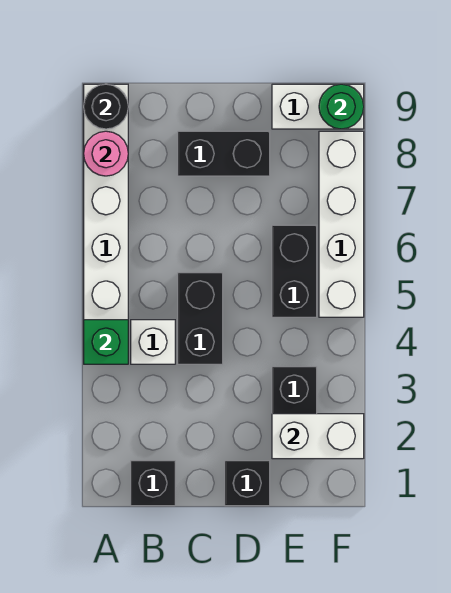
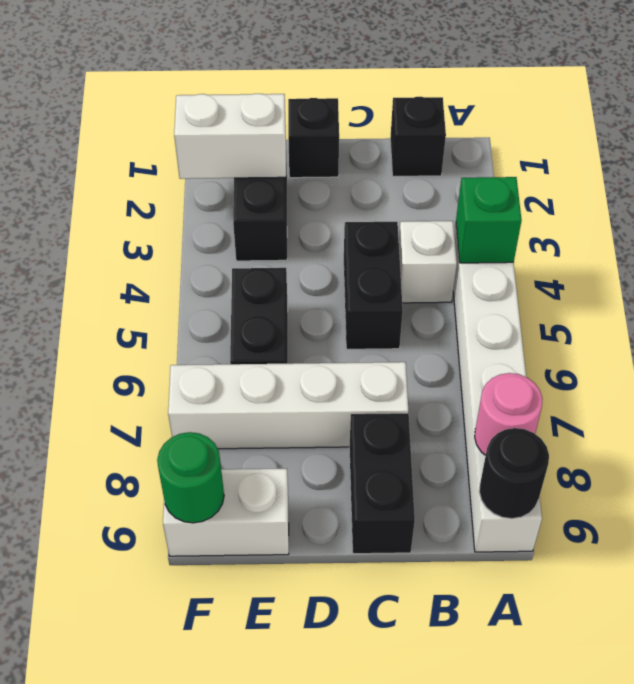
black 1x2 brick [178,131,270,176] -> black 1x2 brick turned to [349,413,415,554]
white 1x4 brick [319,131,364,317] -> white 1x4 brick turned to [168,362,408,449]

